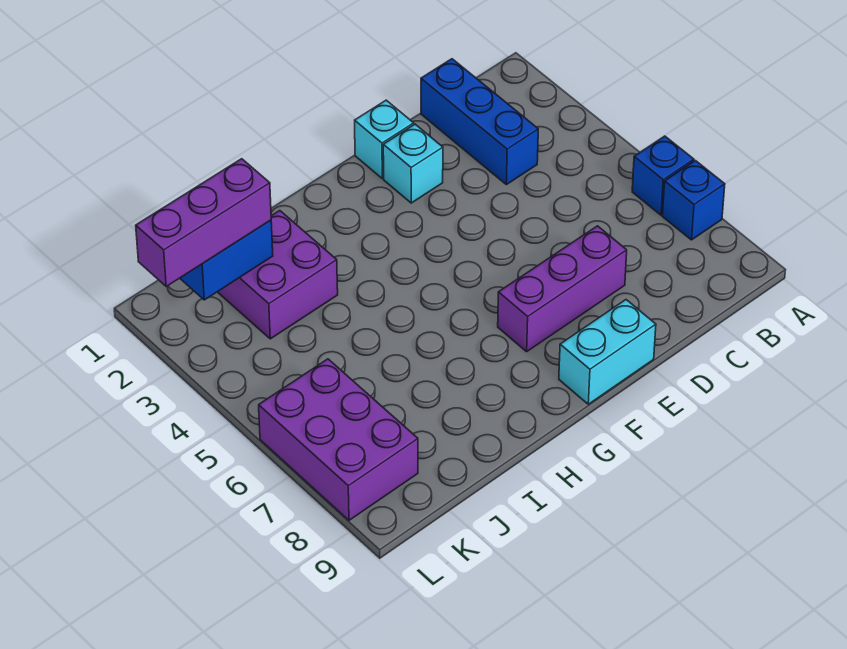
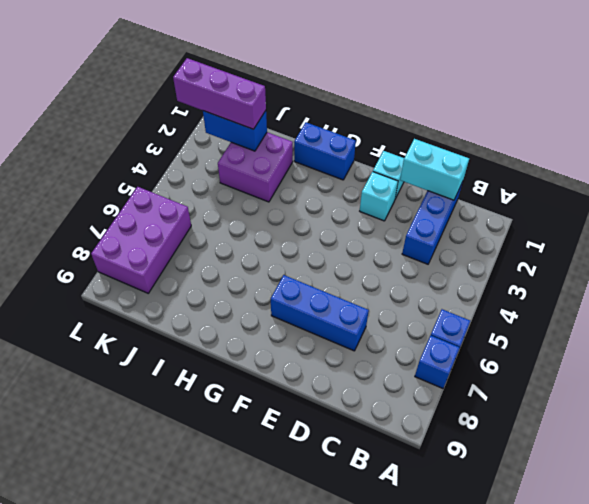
purple 1x3 brick [498,226,627,352] -> blue 1x3 brick [271,275,369,351]
cyan 1x2 brick [559,300,656,404] -> cyan 1x2 brick moved to [400,139,469,200]
none -> blue 1x2 brick [294,122,356,180]

